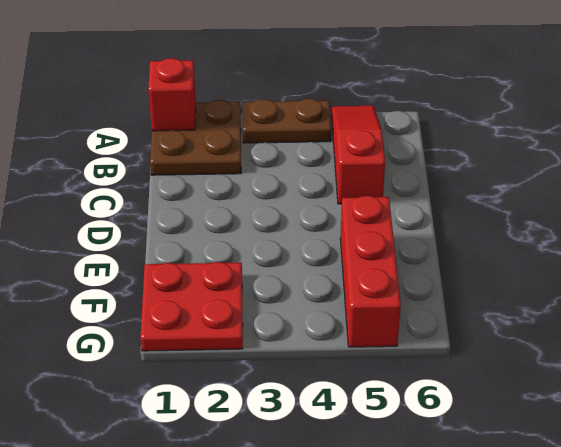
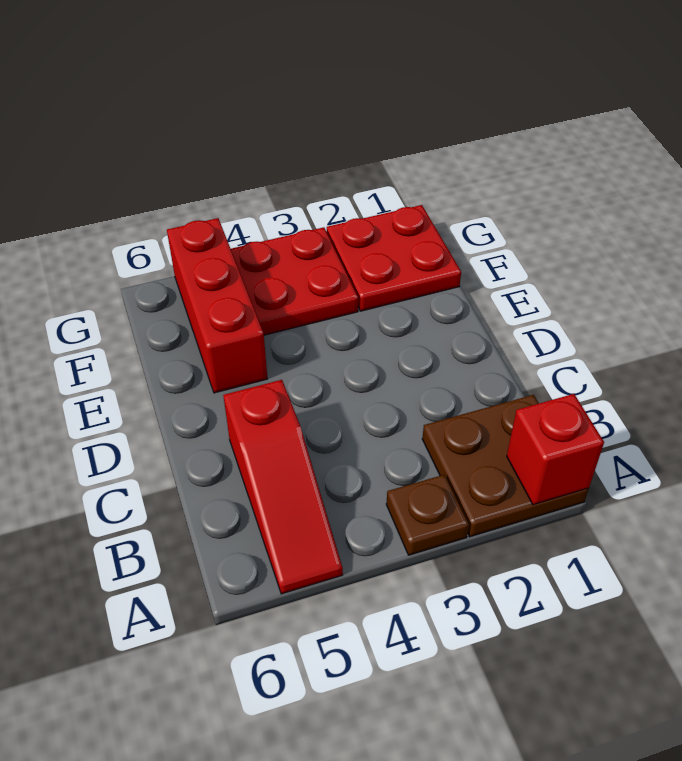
brown 1x2 plate [243,99,332,143] -> brown 1x1 plate [386,475,469,555]
none -> red 2x2 plate [231,227,358,335]

